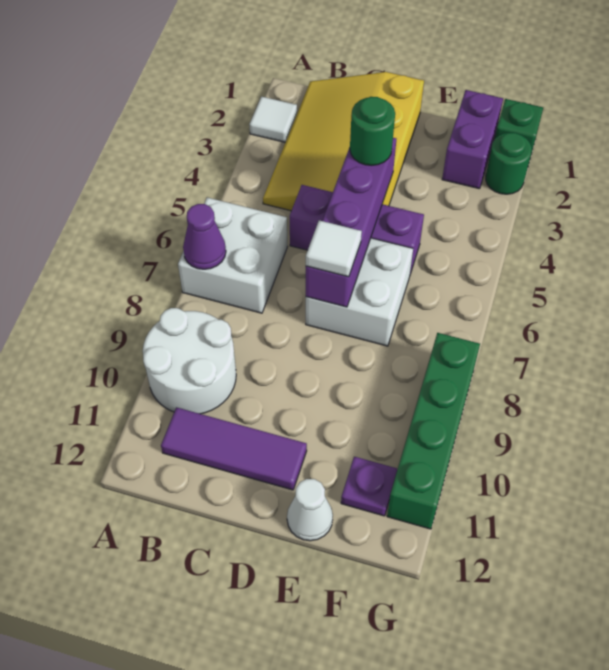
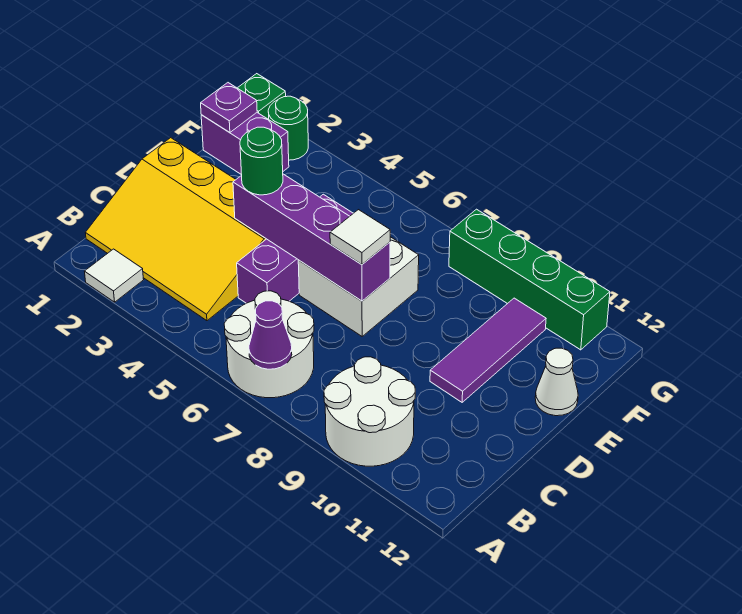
white 2x2 brick [178,198,287,313] -> white 2x2 round brick [224,291,314,398]
purple 1x3 tile [161,407,307,490] -> purple 1x3 tile moved to [430,298,546,402]
purple 1x1 plate [341,457,397,516] -> purple 1x1 plate moved to [201,83,257,133]

